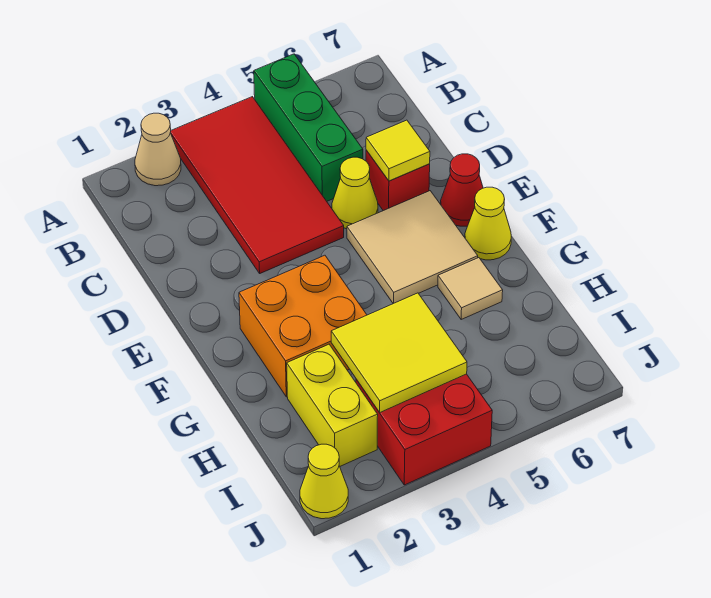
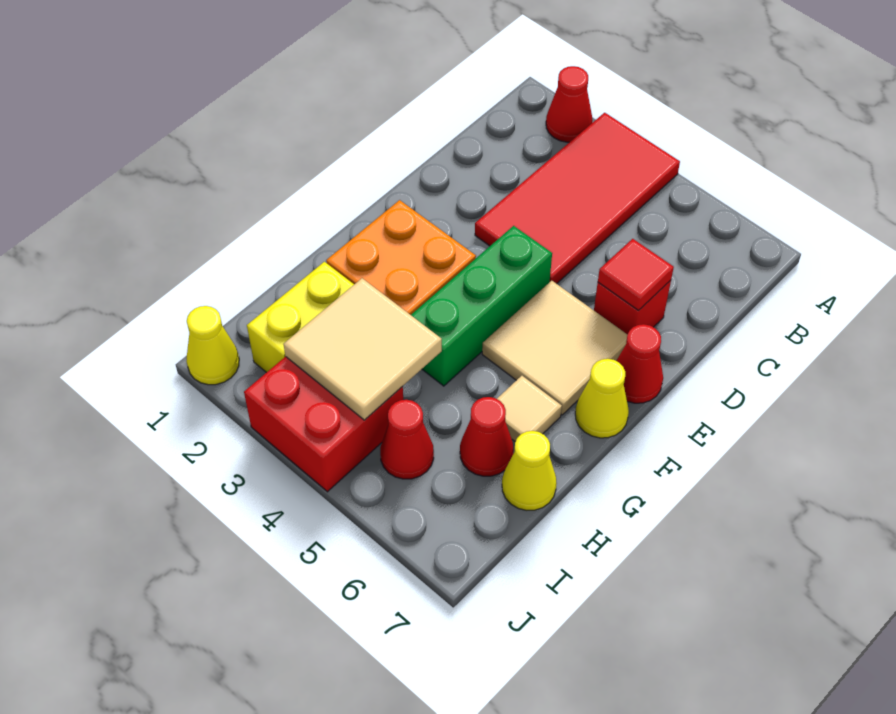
tan 1x1 cone [135,113,181,186] -> red 1x1 cone [546,66,593,142]
green 1x3 brick [254,54,363,201] -> green 1x3 brick moved to [411,226,552,386]
yellow 1x1 cone [332,157,378,229] -> yellow 1x1 cone moved to [502,431,557,510]
yellow 1x1 tile [366,120,430,181] -> red 1x1 tile [598,239,674,310]
yellow 2x2 tile [331,293,467,412] -> tan 2x2 tile [284,278,442,420]
none -> red 1x1 cone [460,397,513,476]
none -> red 1x1 cone [380,400,434,479]

